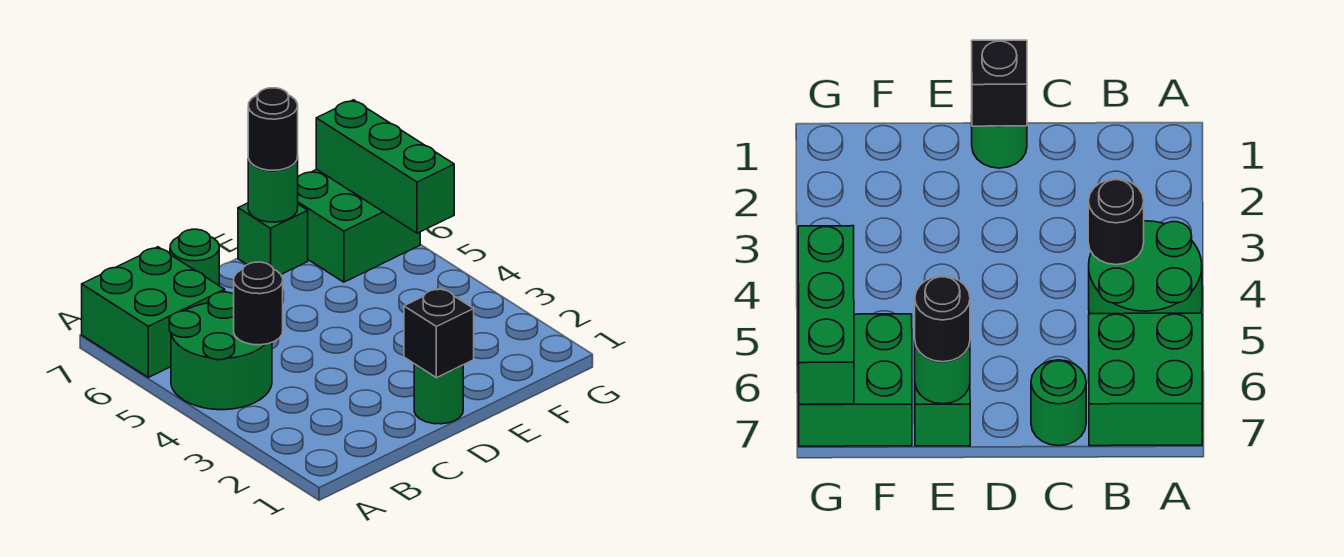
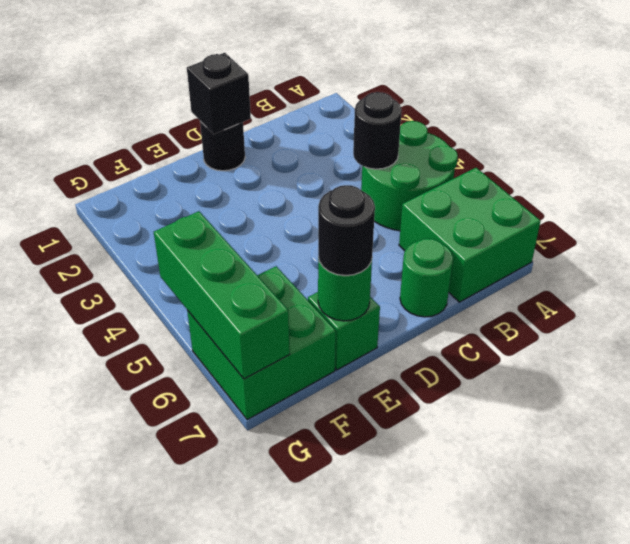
green 1x1 round brick [414,364,463,424] -> black 1x1 round brick [200,121,245,171]

